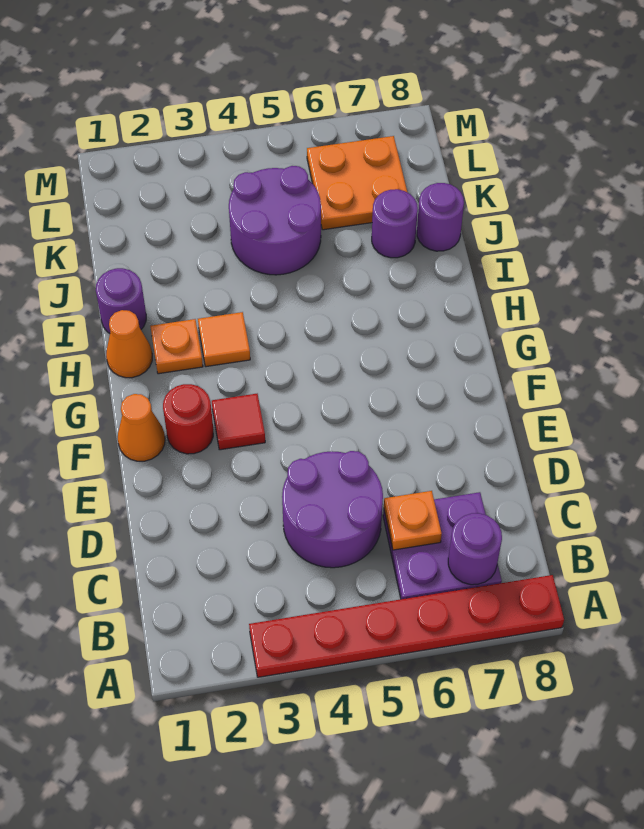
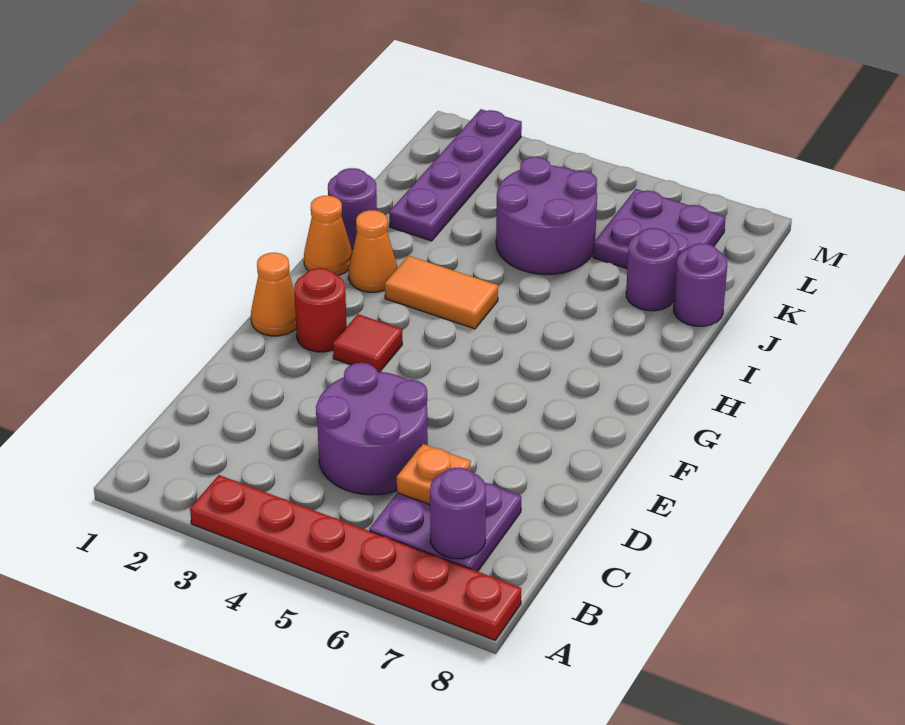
orange 1x1 plate [150,319,203,374] -> orange 1x1 cone [349,210,397,292]
orange 1x1 tile [198,312,250,367] -> orange 1x2 tile [385,256,498,329]
none -> purple 1x4 plate [389,109,522,241]
orange 2x2 plate [307,136,407,230] -> purple 2x2 plate [593,189,726,269]

